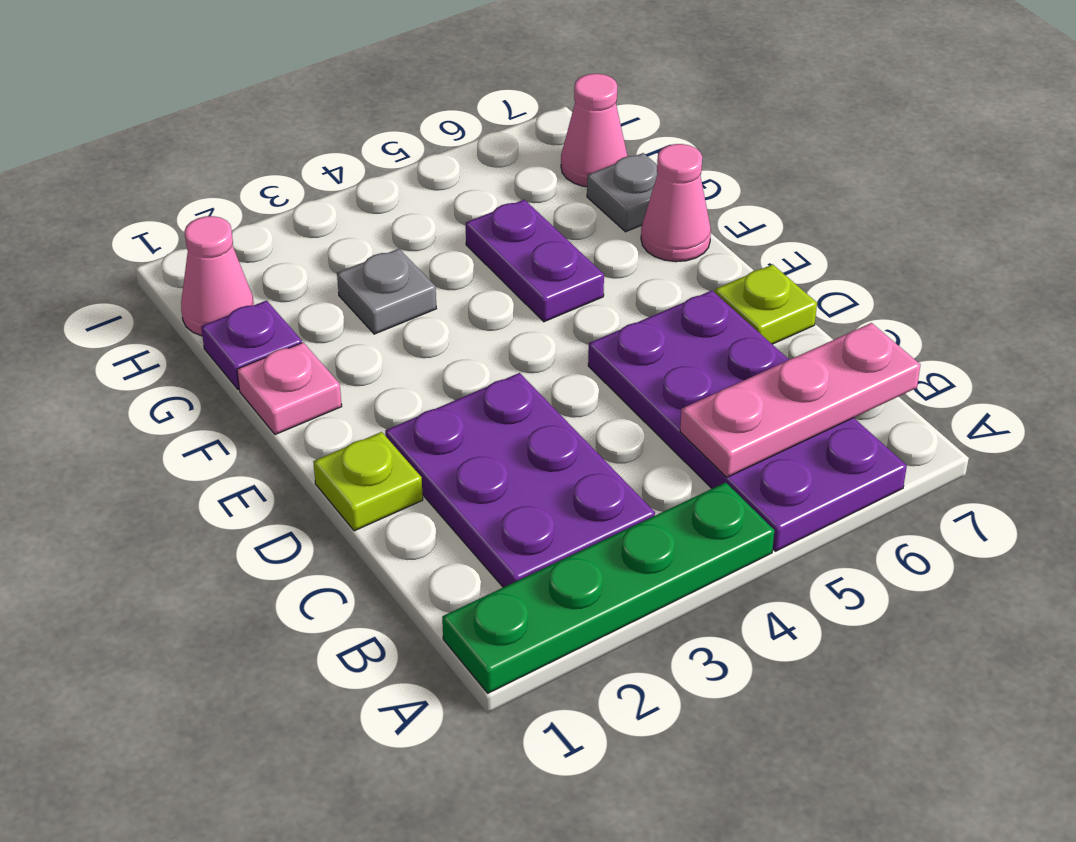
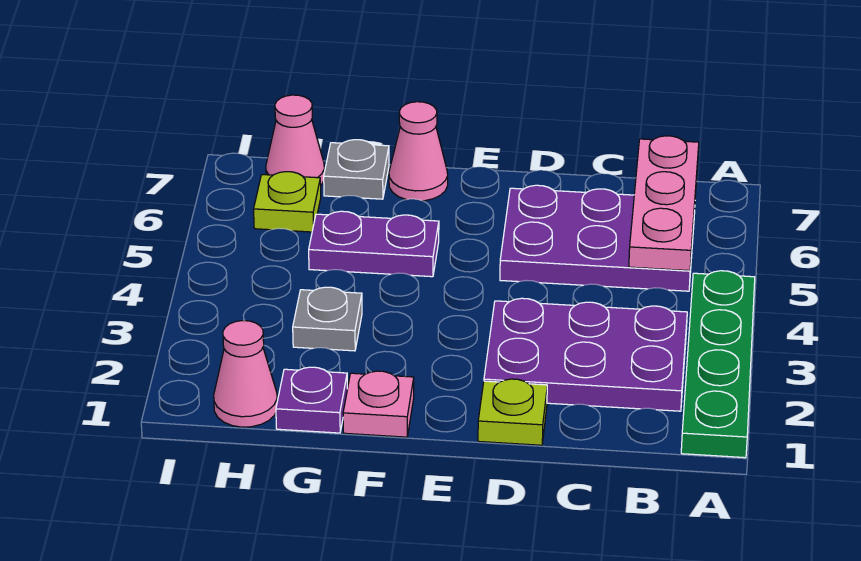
purple 2x4 plate [588,291,907,551] -> purple 2x3 plate [500,185,695,291]
lime 1x1 plate [715,264,817,344] -> lime 1x1 plate moved to [254,172,321,232]

